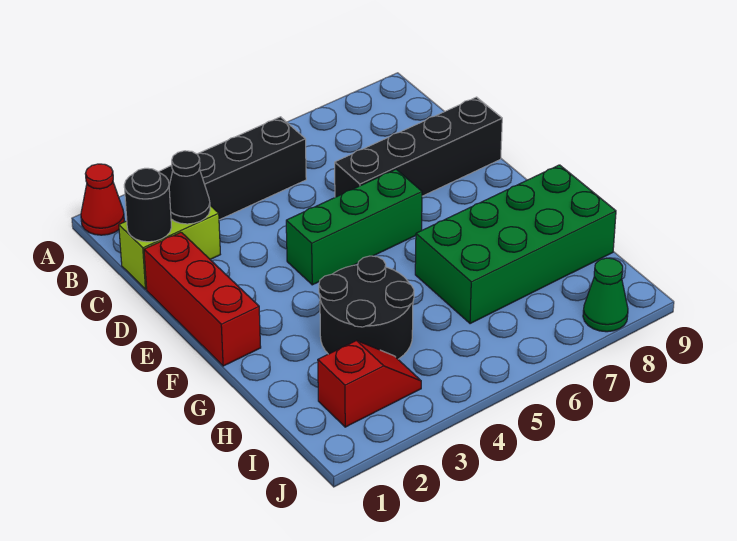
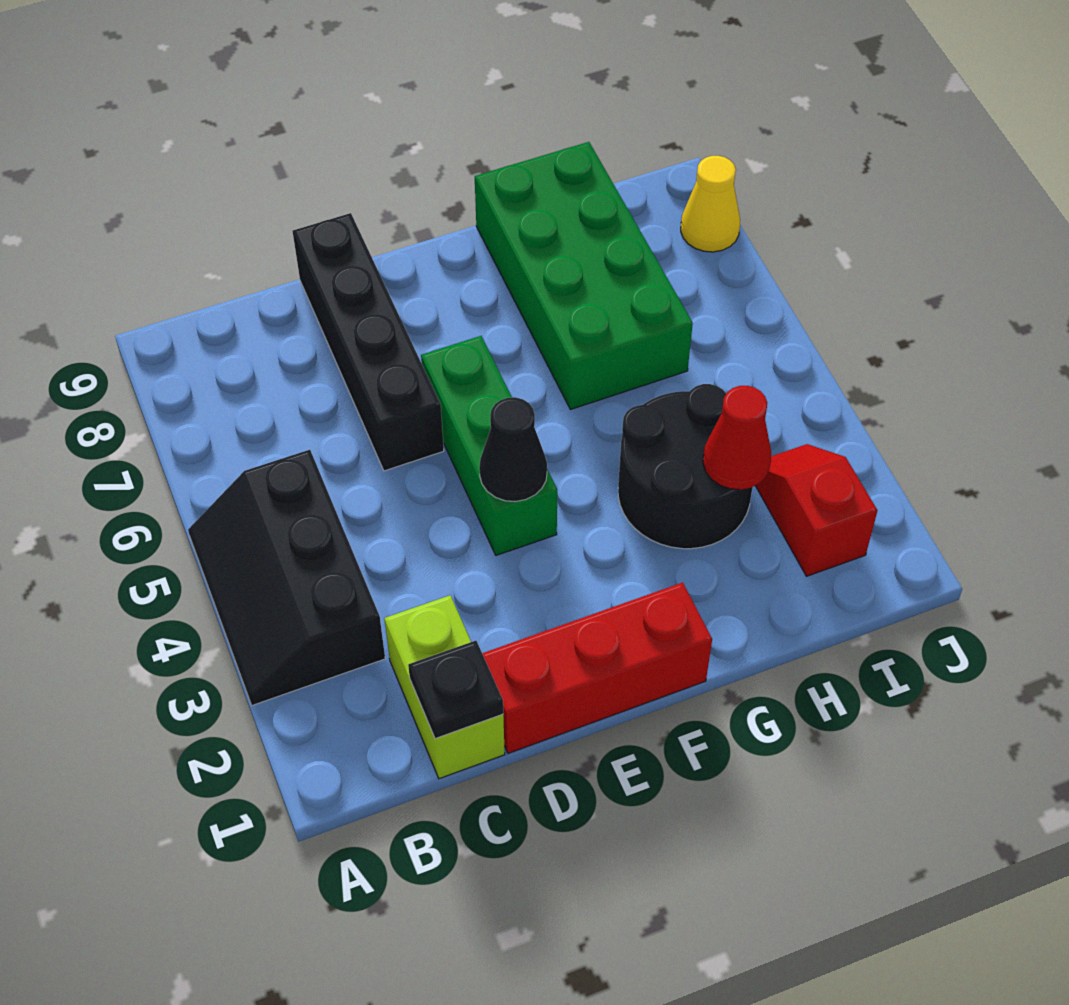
red 1x1 cone [81,164,124,235] -> red 1x1 cone moved to [703,386,771,490]
black 1x1 round brick [124,168,171,242] -> black 1x1 plate [408,641,503,739]
black 1x1 cone [169,151,210,224] -> black 1x1 cone moved to [479,397,547,502]
green 1x1 cone [583,258,628,332] -> yellow 1x1 cone [681,156,740,252]

